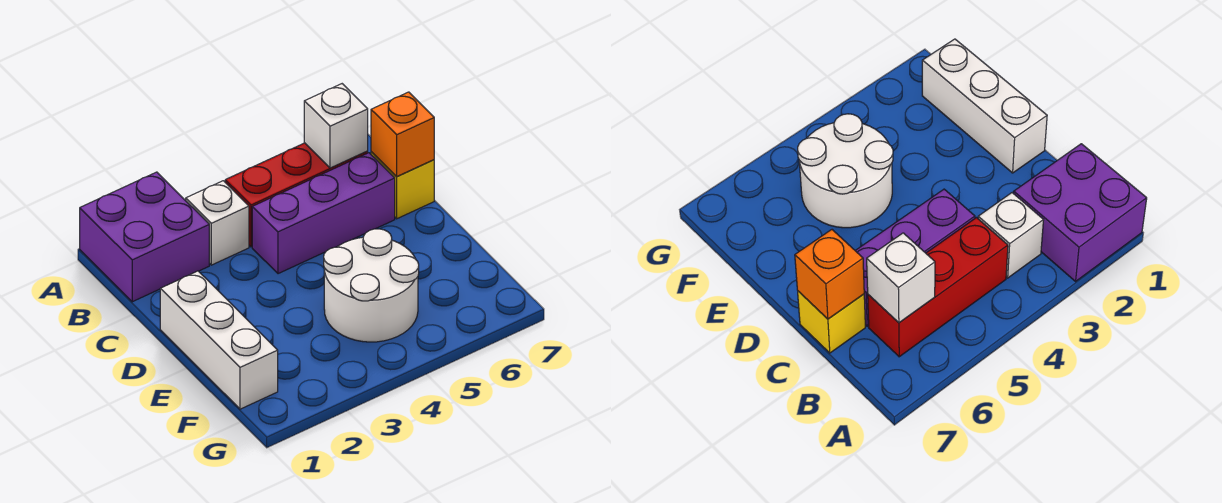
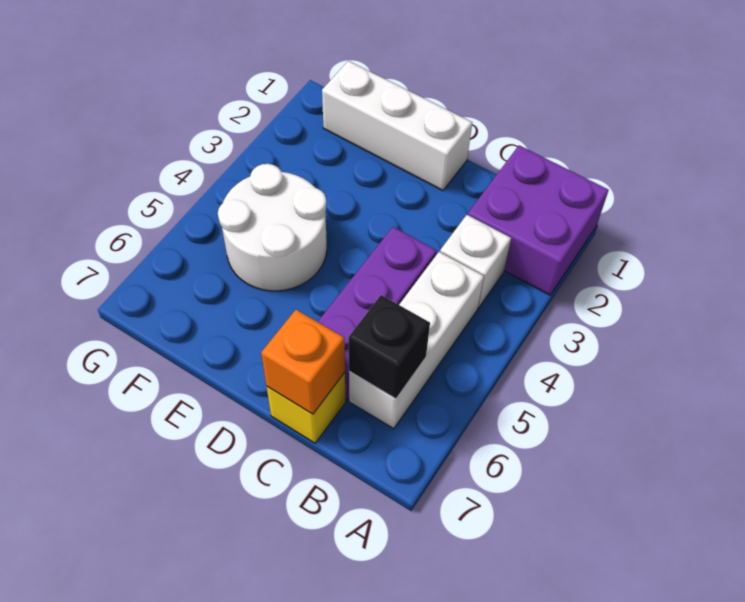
red 1x3 brick [225,143,368,247] -> white 1x3 brick [349,252,484,429]
white 1x1 brick [304,84,368,168] -> black 1x1 brick [349,295,430,399]

